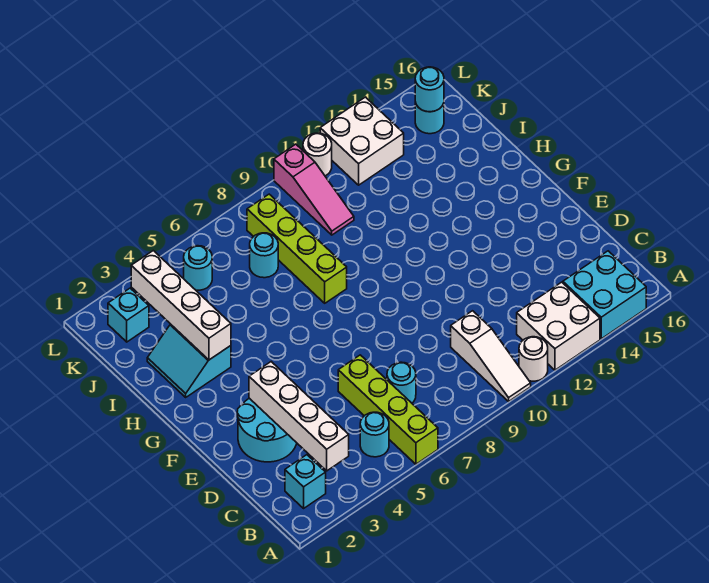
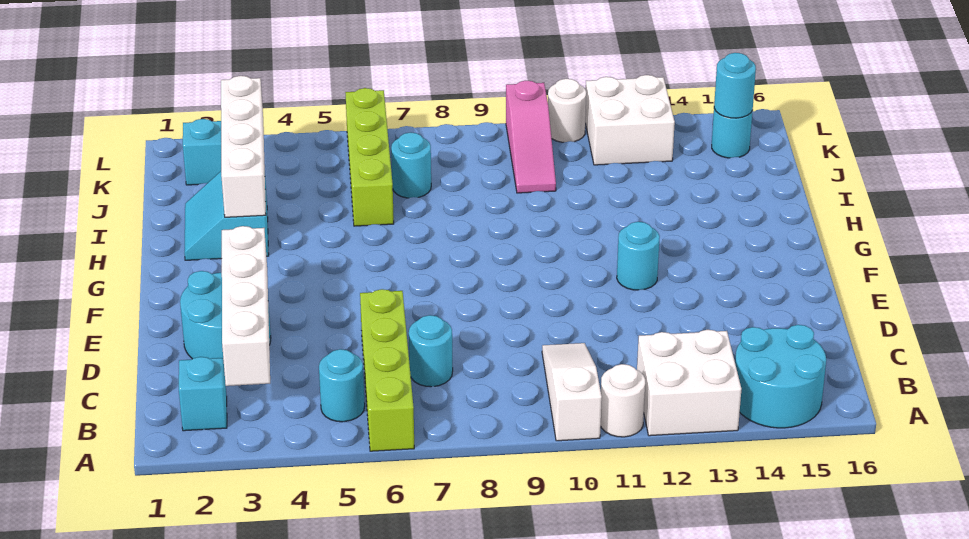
white 1x3 slope [451,311,531,401] -> white 1x3 slope turned to [542,343,602,441]
cyan 2x2 brick [563,251,646,339] -> cyan 2x2 round brick [735,325,826,428]
lime 1x4 brick [247,194,347,303] -> lime 1x4 brick moved to [345,88,394,226]
cyan 1x1 round brick [184,246,212,290] -> cyan 1x1 round brick moved to [617,221,660,290]

